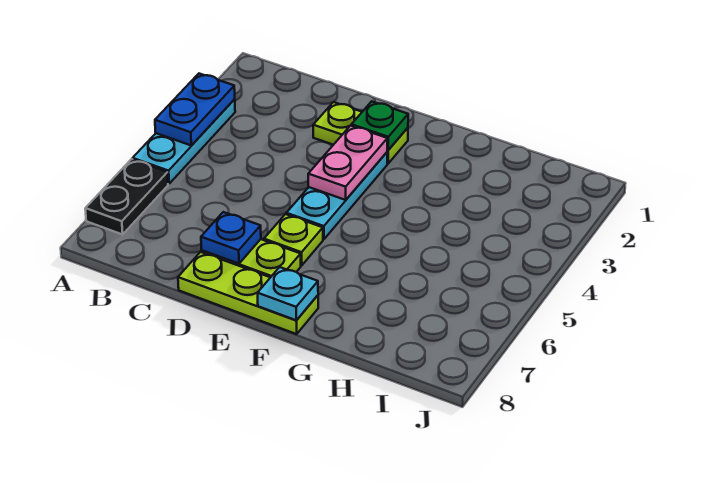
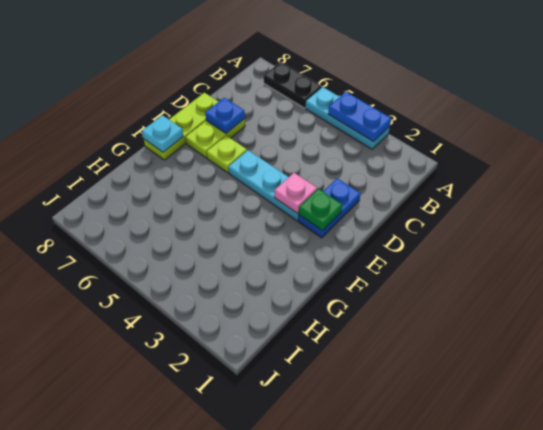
lime 1x2 plate [313,102,408,164] -> blue 1x2 plate [298,178,361,238]
pink 1x2 plate [308,125,387,200] -> pink 1x1 plate [274,173,317,213]

